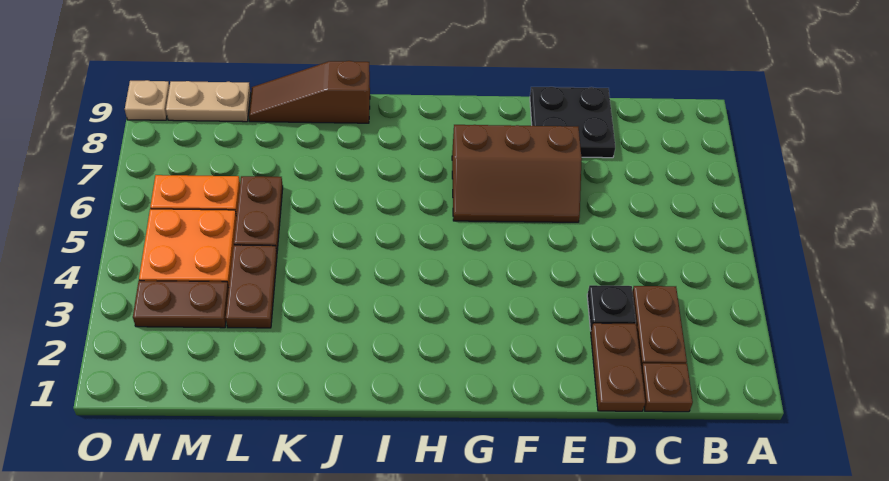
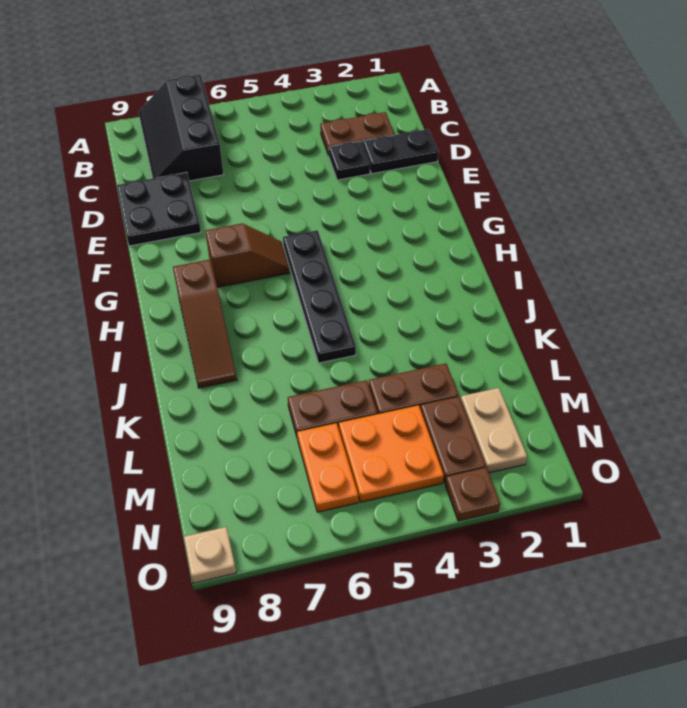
none -> black 2x3 slope [139,75,224,181]
brown 1x1 plate [641,363,693,412] -> brown 1x1 plate moved to [445,468,500,521]
brown 1x2 plate [591,323,645,411] -> black 1x2 plate [363,129,439,174]
brown 2x3 slope [452,125,582,222] -> brown 1x2 slope [205,223,290,288]
none -> black 1x4 plate [283,230,356,363]
brown 1x3 slope [249,61,370,123] -> brown 1x3 slope moved to [173,260,237,388]
tan 1x2 plate [166,81,251,122] -> tan 1x2 plate moved to [461,388,527,473]

